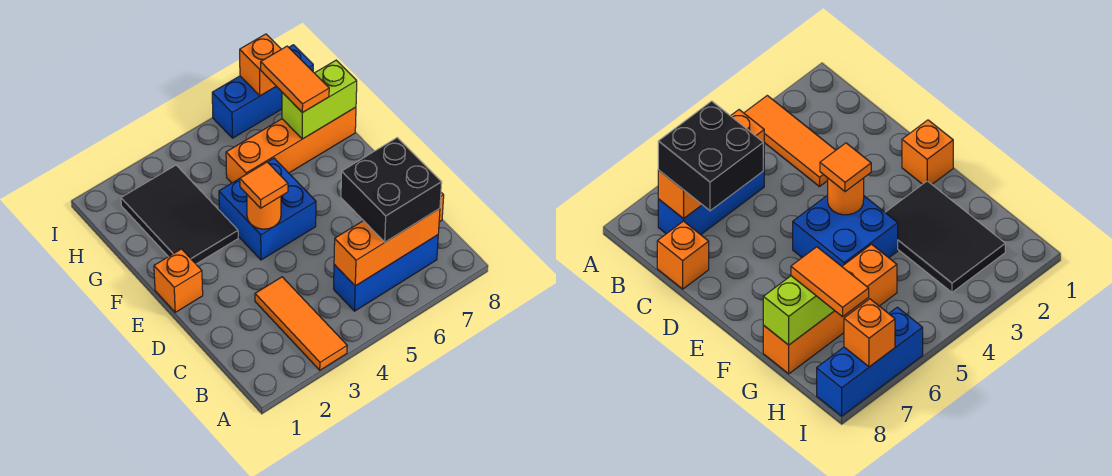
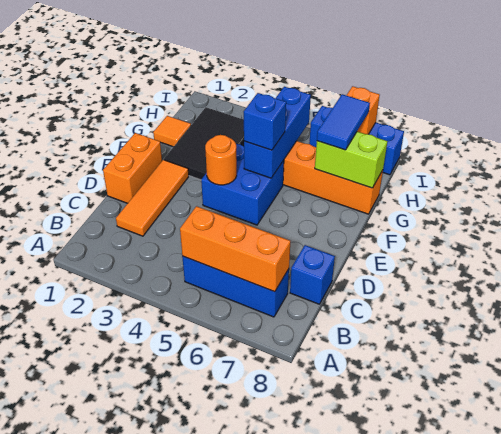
orange 1x3 tile [255,277,347,370] -> orange 1x3 tile moved to [116,160,189,236]
black 2x2 brick [341,138,442,242] -> none
orange 1x1 brick [657,221,709,289] -> blue 1x1 brick [290,245,335,304]
orange 1x1 brick [154,249,203,312] -> orange 1x2 brick [103,133,162,203]
orange 1x1 tile [240,162,288,208] -> orange 1x1 tile moved to [153,116,191,147]
none -> blue 1x3 brick [244,87,311,178]
none -> blue 1x1 brick [244,93,286,150]
orange 1x2 tile [261,46,329,113] -> blue 1x2 tile [317,94,370,150]

